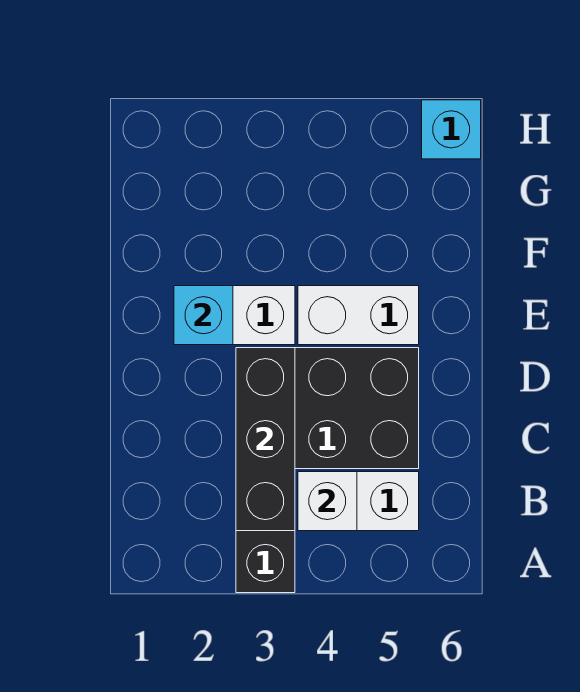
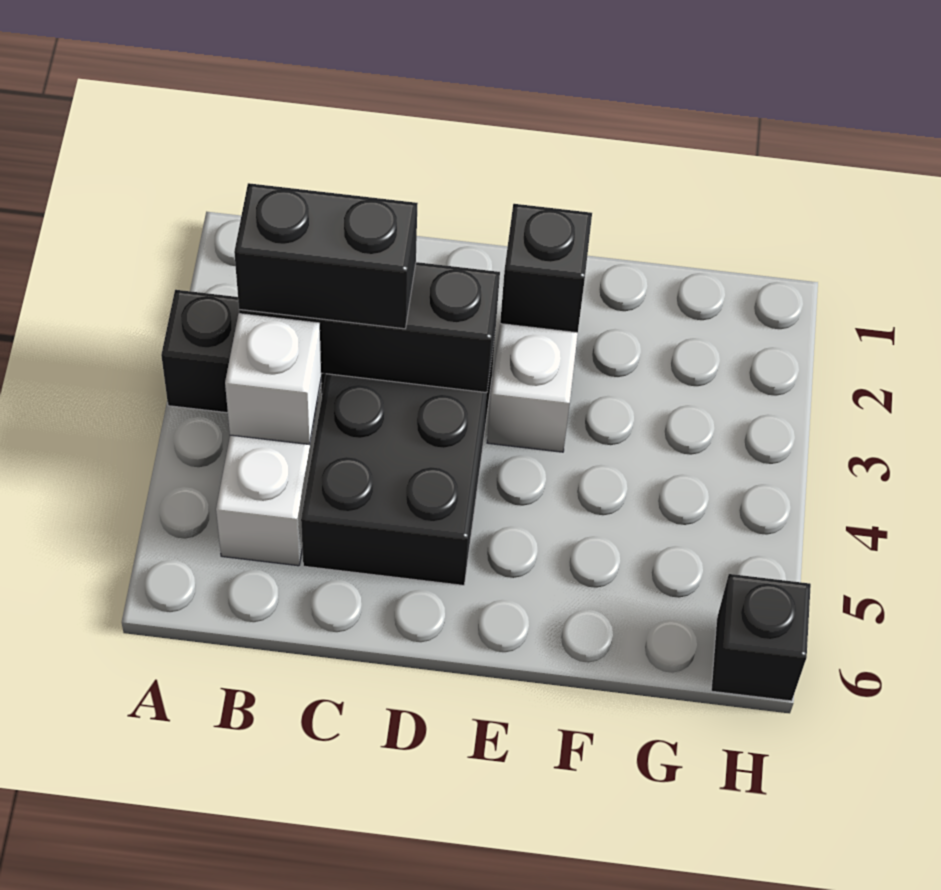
none -> black 1x2 brick [234,183,418,329]
cyan 1x1 brick [174,286,233,345] -> black 1x1 brick [500,204,592,333]
white 1x2 brick [298,286,419,345] -> none
cyan 1x1 brick [422,100,481,159] -> black 1x1 brick [711,574,811,701]

